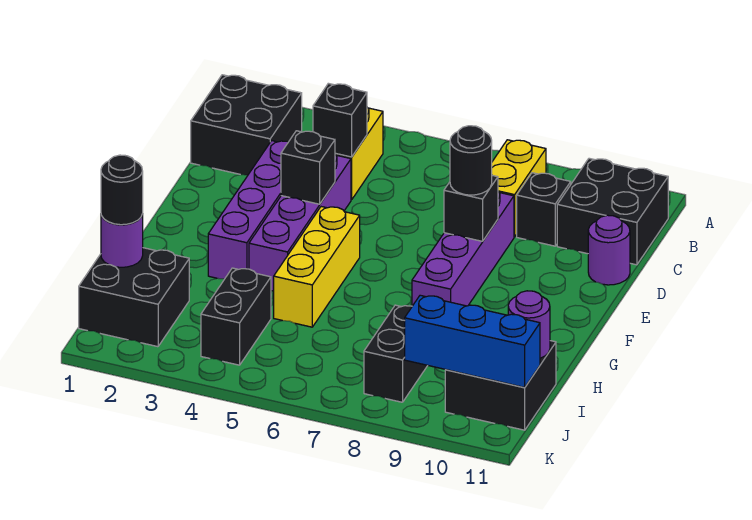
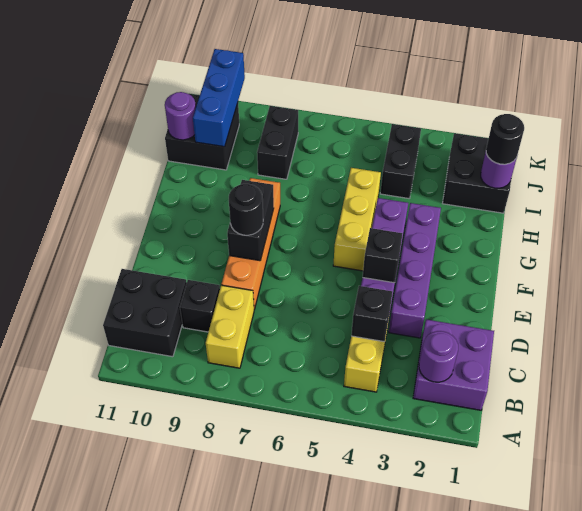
black 2x2 brick [191,75,302,175] -> purple 2x2 brick [413,320,494,410]
purple 1x4 brick [412,192,514,306] -> orange 1x4 brick [222,178,280,310]
purple 1x1 round brick [588,215,630,285] -> purple 1x1 round brick moved to [419,331,458,382]
black 1x1 brick [444,175,498,241] -> black 1x2 brick [227,180,274,261]
blue 1x3 brick [405,295,540,387] -> blue 1x3 brick turned to [193,49,245,147]

